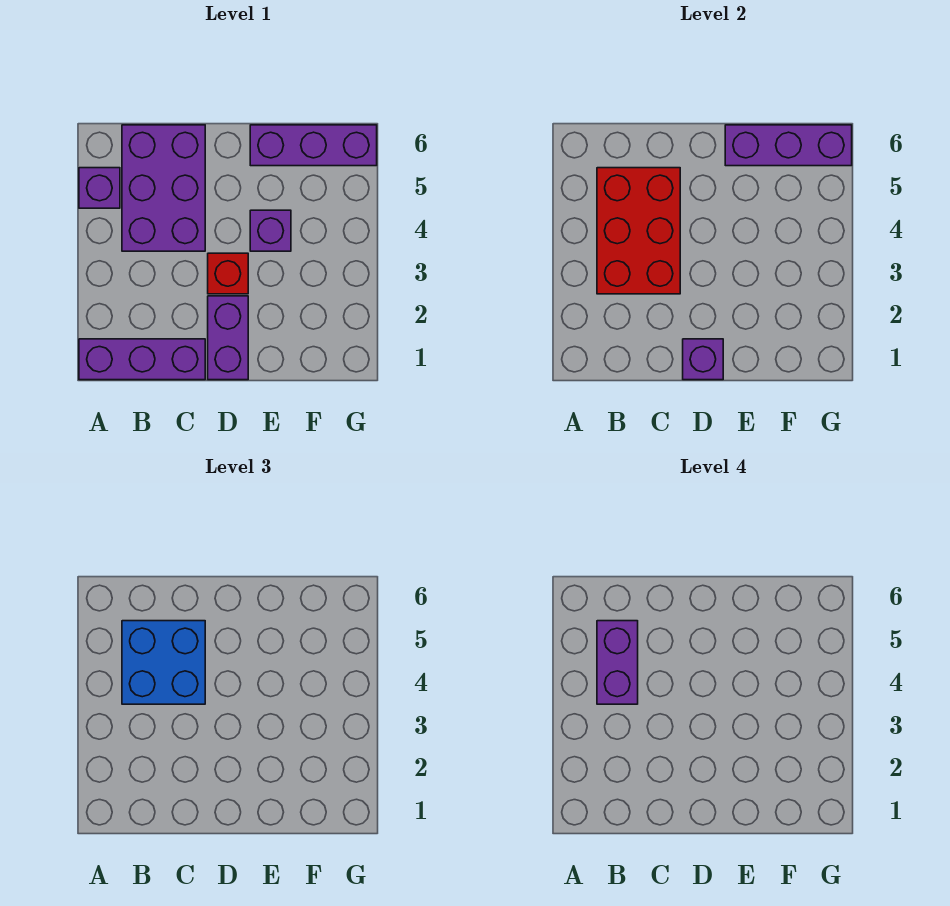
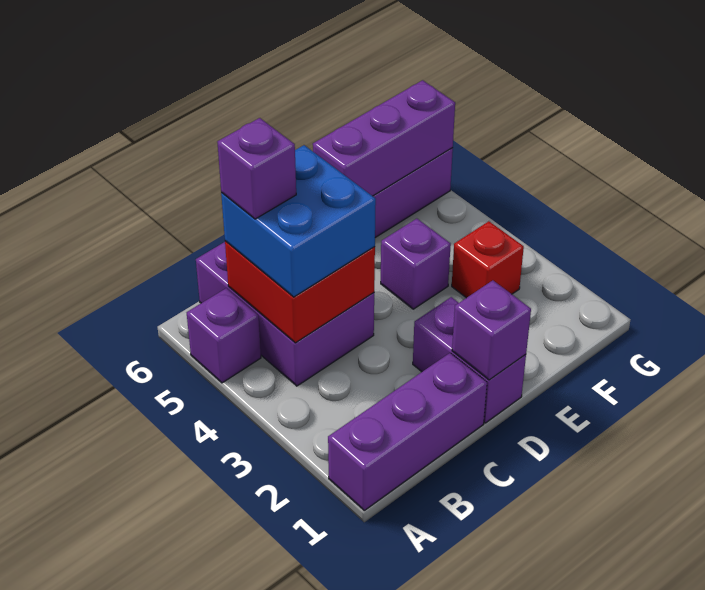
red 2x3 brick [597,168,680,294] -> red 2x2 brick [225,241,375,343]
purple 1x2 brick [597,621,638,704] -> purple 1x1 brick [217,118,296,219]
red 1x1 brick [208,253,248,294] -> red 1x1 brick moved to [452,221,524,298]

